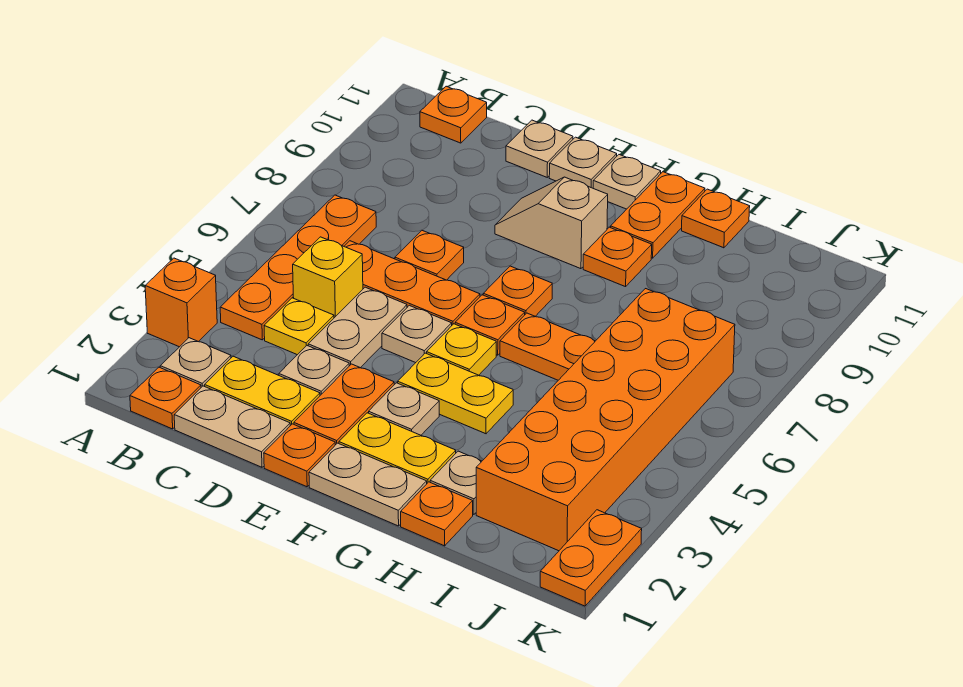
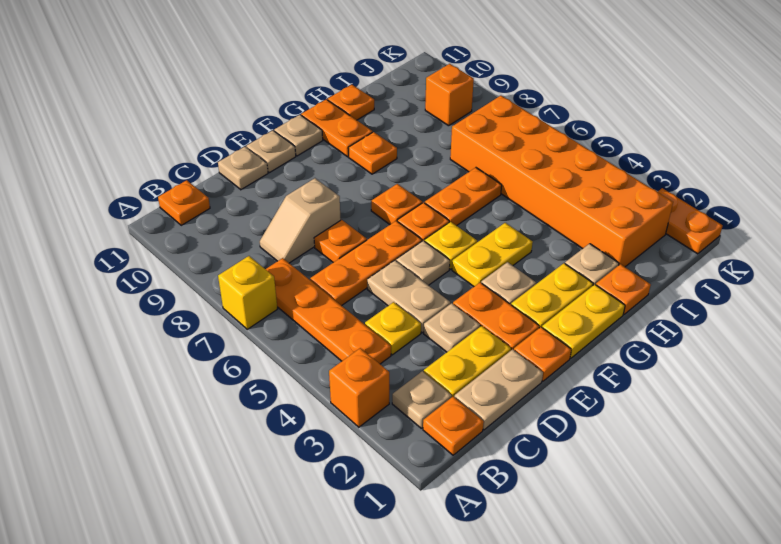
yellow 1x1 brick [293,237,363,318] -> yellow 1x1 brick moved to [218,256,277,329]
tan 1x2 slope [495,177,608,269] -> tan 1x2 slope moved to [260,178,341,263]
tan 1x2 plate [309,443,427,526] -> yellow 1x2 plate [542,284,625,358]
none -> orange 1x1 brick [425,64,474,126]

